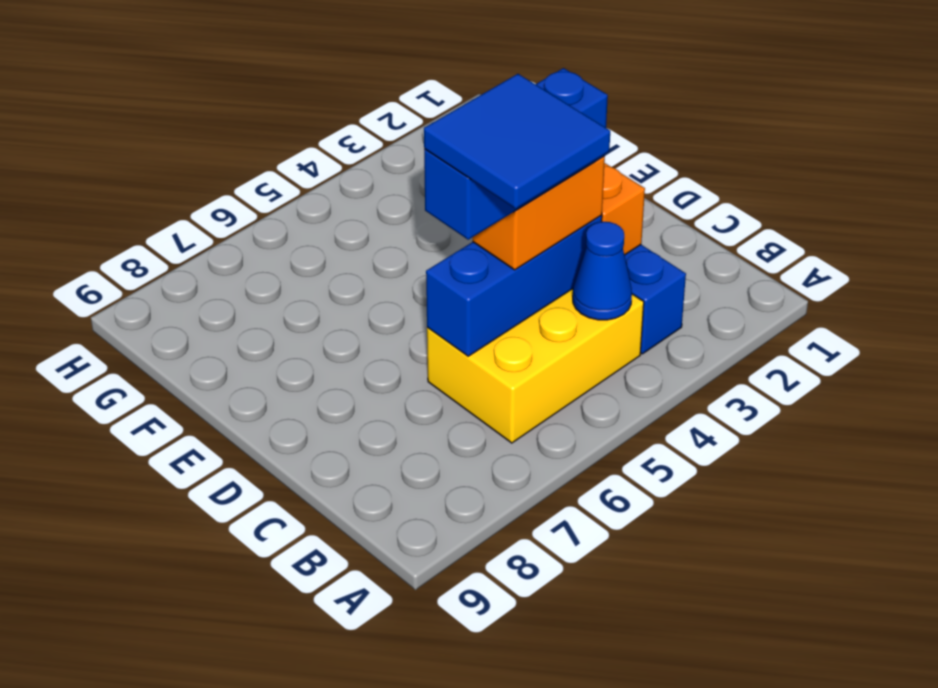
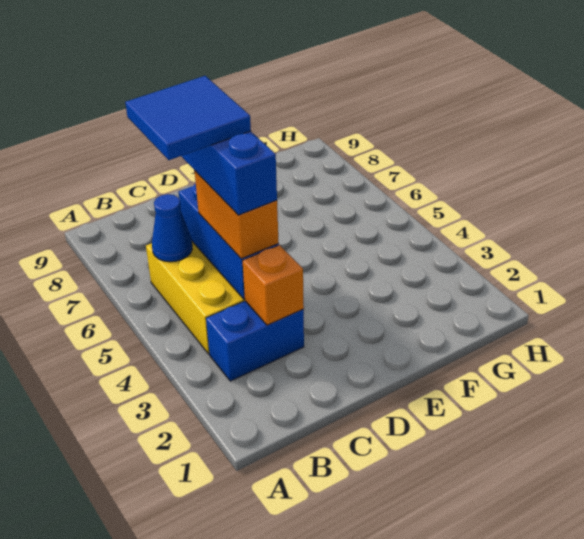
blue 1x1 cone [573,222,632,320] -> blue 1x1 cone moved to [152,194,192,262]

